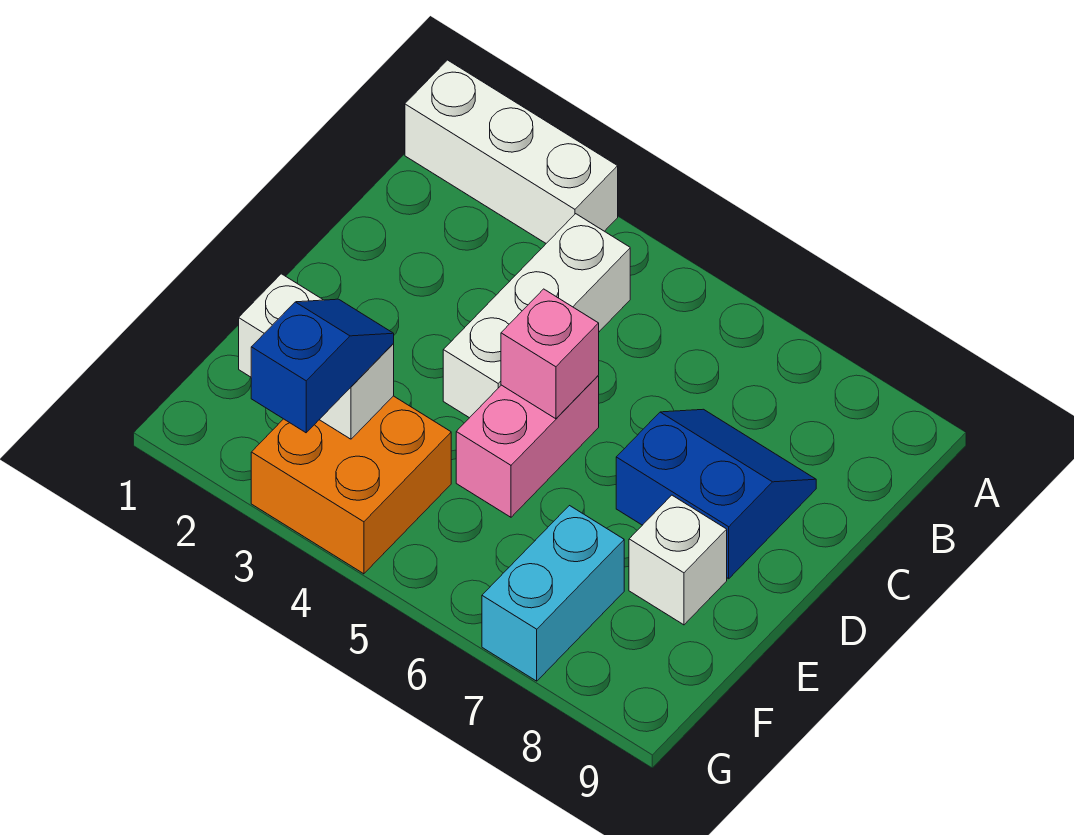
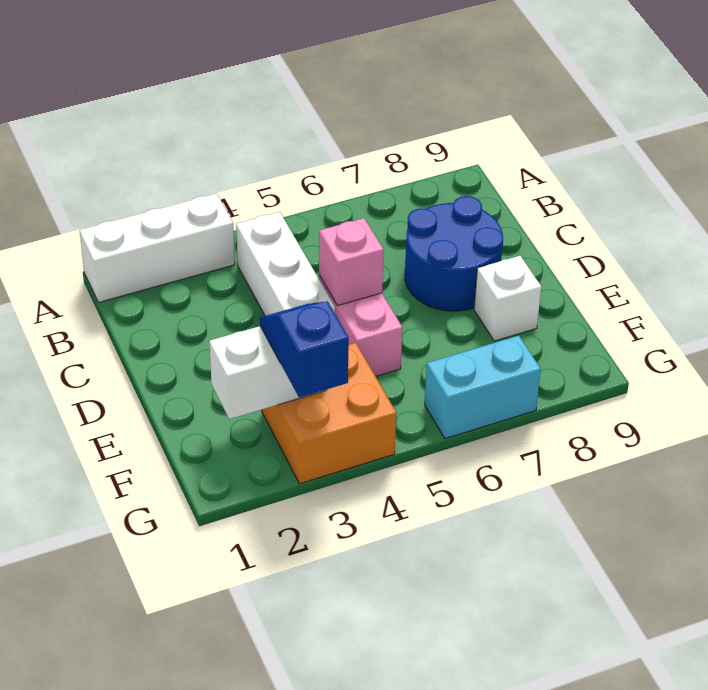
blue 2x2 slope [616,409,816,579] -> blue 2x2 round brick [405,196,503,311]
cyan 1x2 brick [482,506,624,681] -> cyan 1x2 brick turned to [425,336,541,439]

